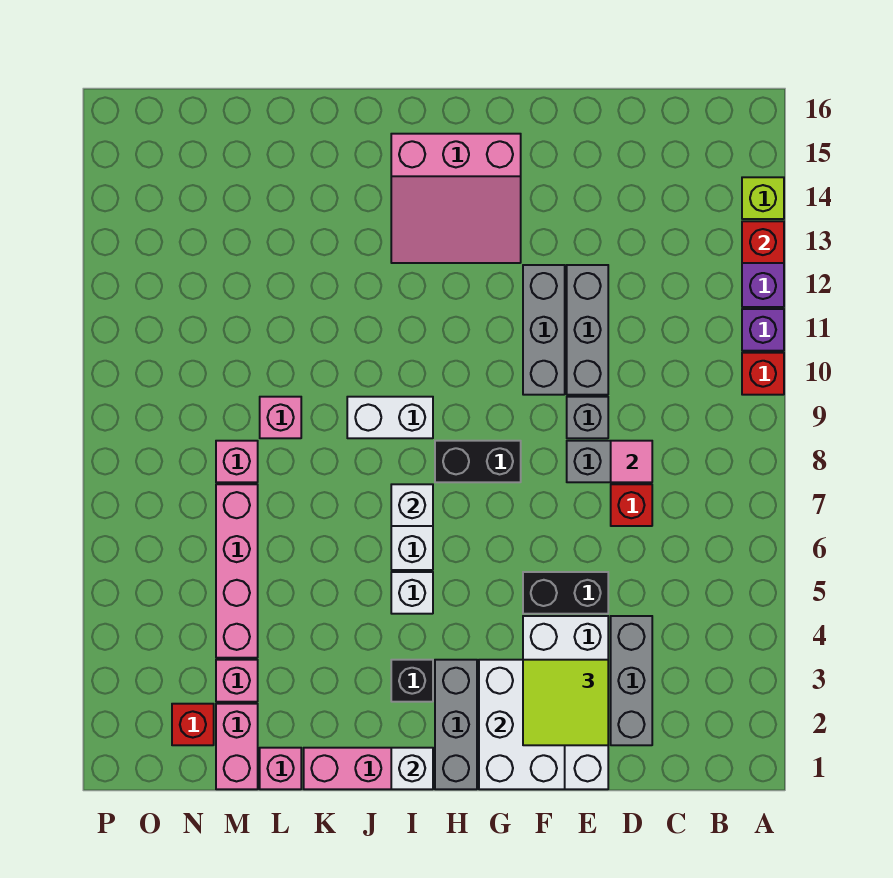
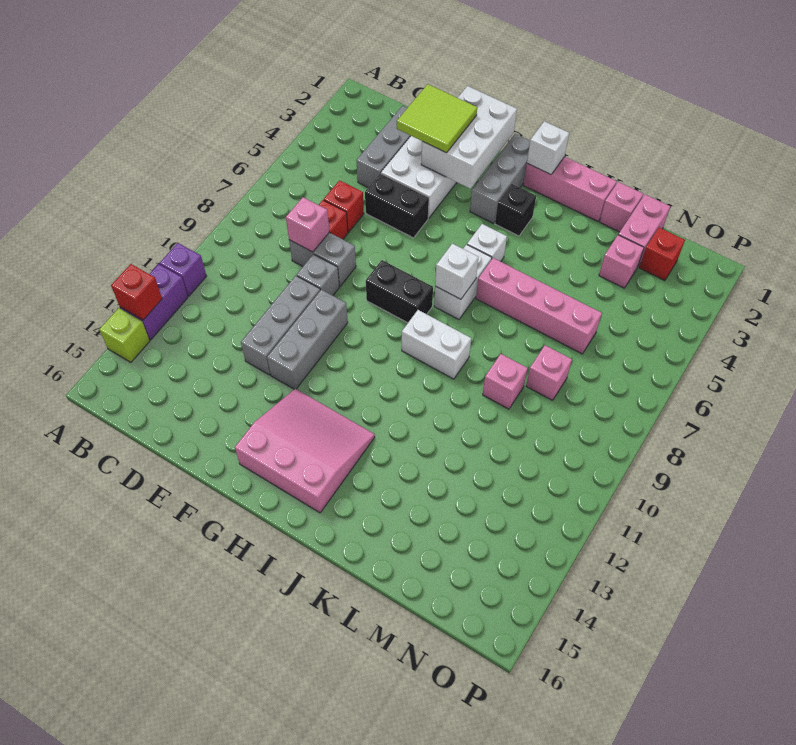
red 1x1 brick [742,353,784,395] -> red 1x1 brick moved to [324,180,364,232]
pink 1x1 tile [611,441,652,482] -> pink 1x1 brick [286,197,329,252]
pink 1x4 brick [216,484,258,658] -> pink 1x4 brick turned to [476,258,602,354]

